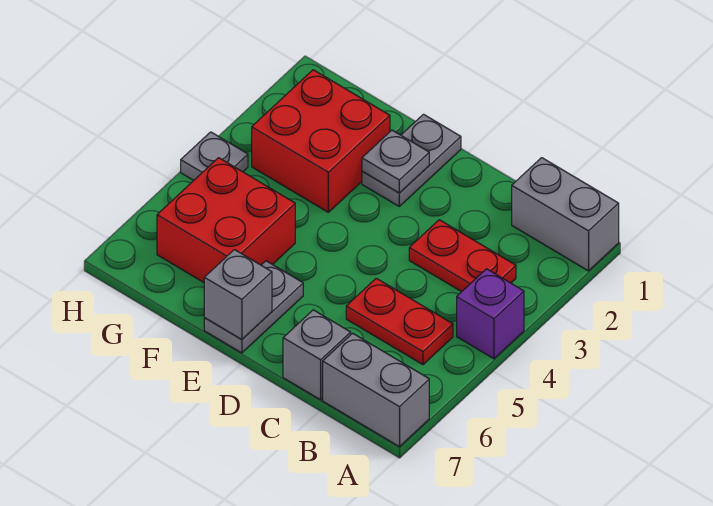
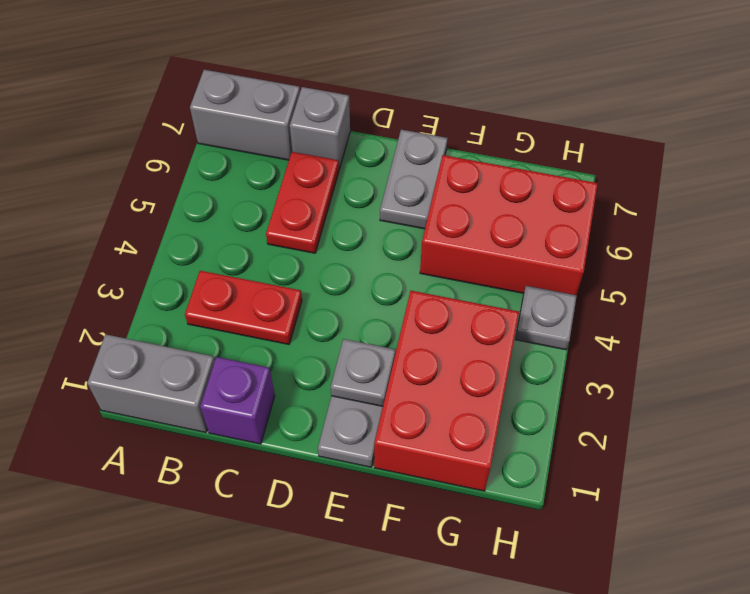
purple 1x1 brick [457,269,524,359] -> purple 1x1 brick moved to [200,357,275,444]
red 1x2 plate [346,278,453,365] -> red 1x2 plate turned to [266,152,339,253]
grey 1x1 brick [204,250,272,339] -> none
red 2x2 brick [252,70,390,212] -> red 2x3 brick [374,291,519,491]
red 2x2 brick [157,158,295,282] -> red 2x3 brick [420,155,598,295]

